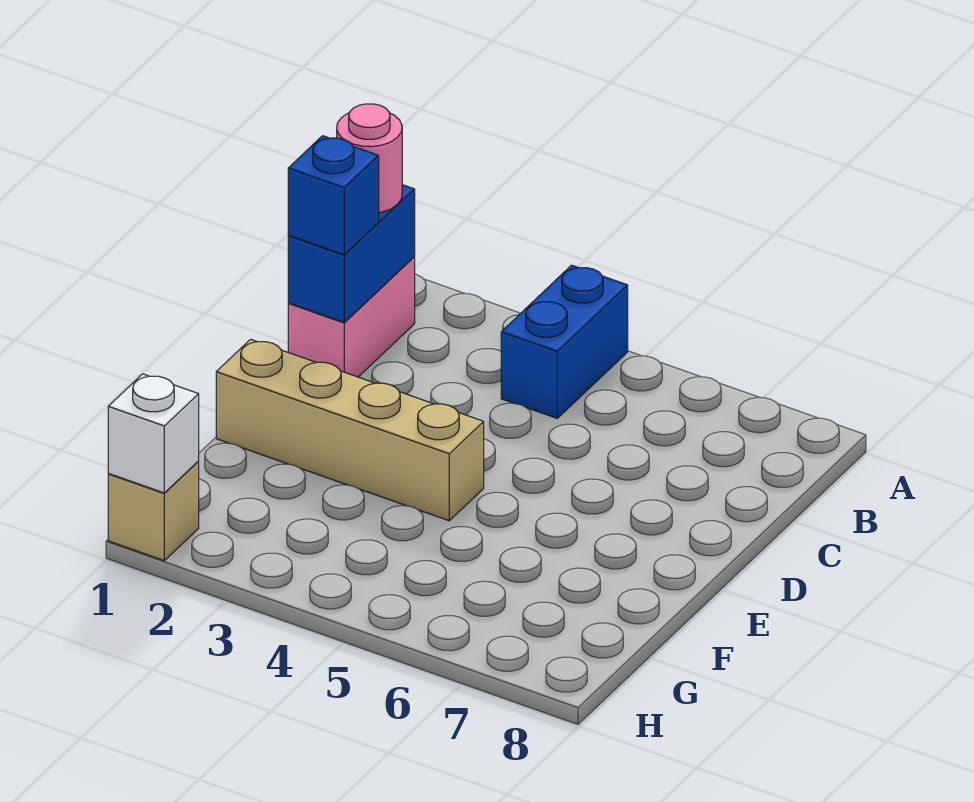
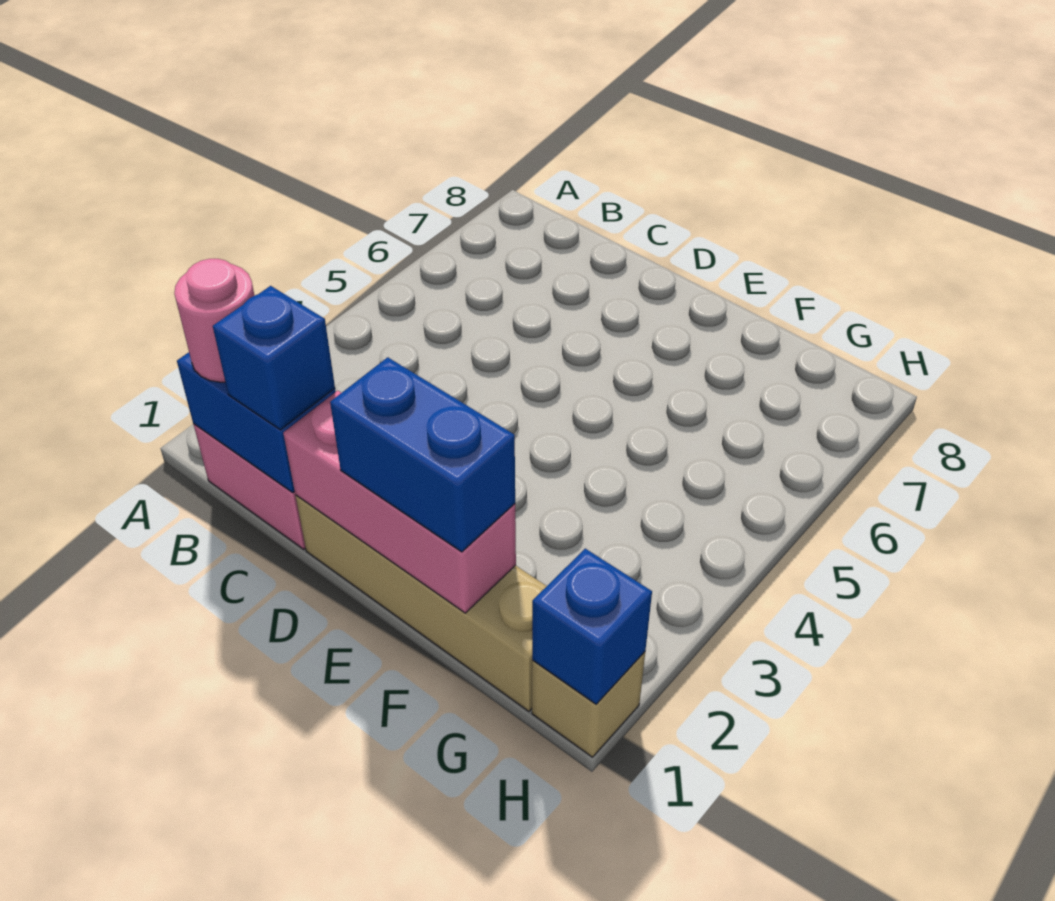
blue 1x2 brick [501,265,628,418] -> blue 1x2 brick moved to [330,357,515,552]
none -> pink 1x3 brick [283,391,516,613]
tan 1x4 brick [216,339,484,521] -> tan 1x4 brick turned to [296,495,547,711]
white 1x1 brick [108,374,199,493] -> blue 1x1 brick [532,549,652,704]

